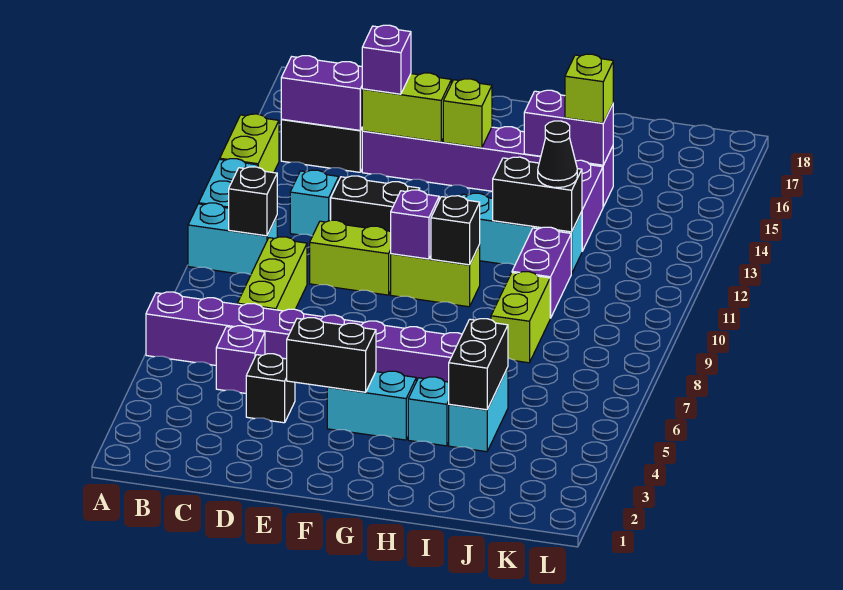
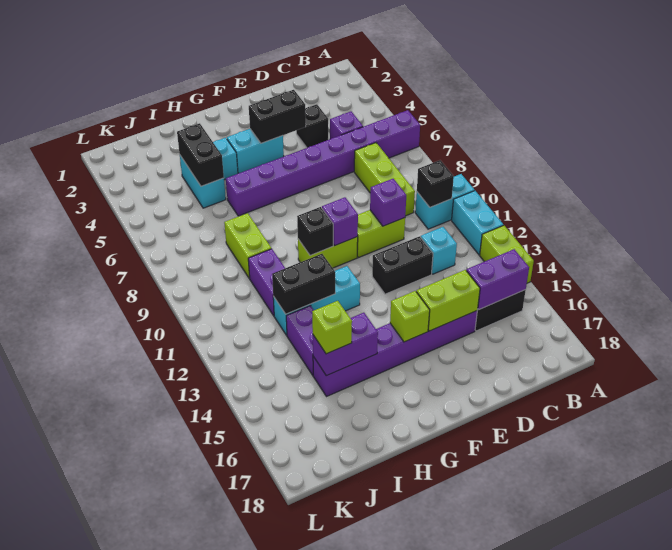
purple 1x1 brick [362,25,411,94] -> purple 1x1 brick moved to [370,179,406,226]
black 1x1 cone [538,121,577,188] -> none

